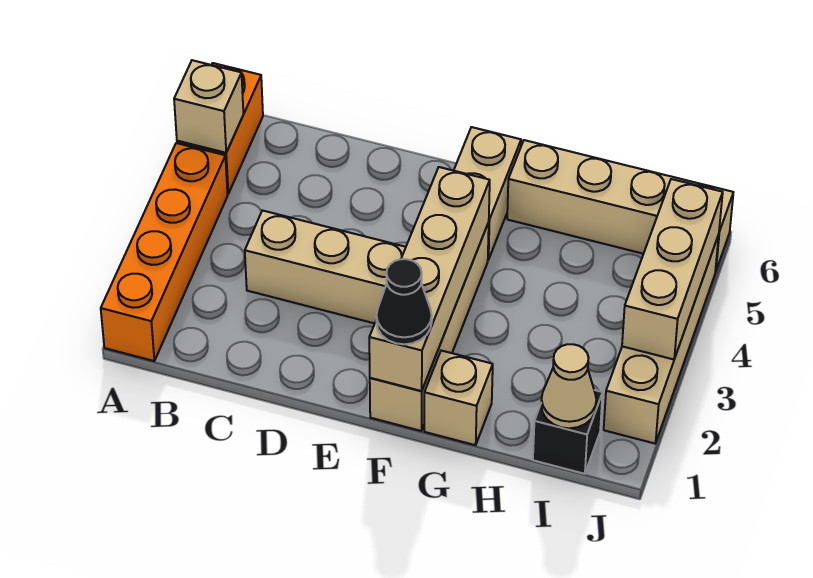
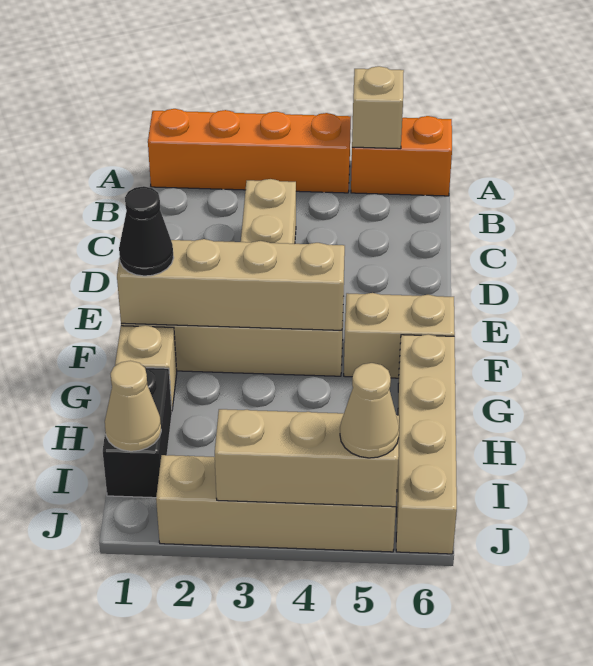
black 1x1 brick [533,390,603,474] -> black 1x2 brick [103,368,172,498]
none -> tan 1x1 cone [340,363,399,458]

